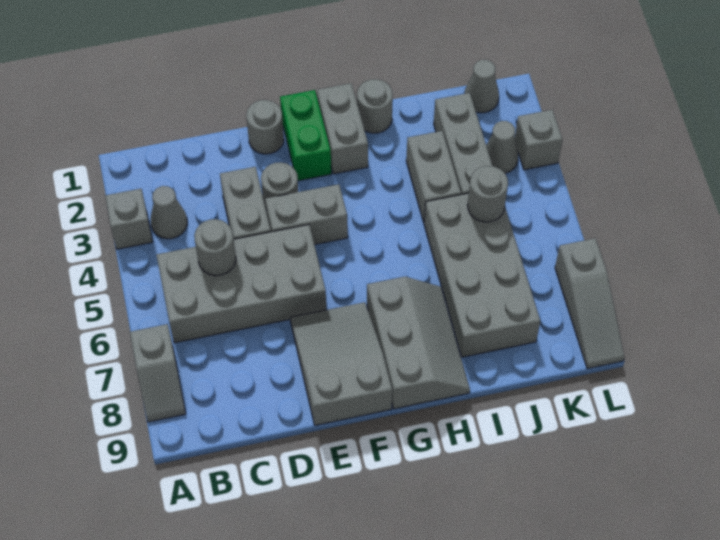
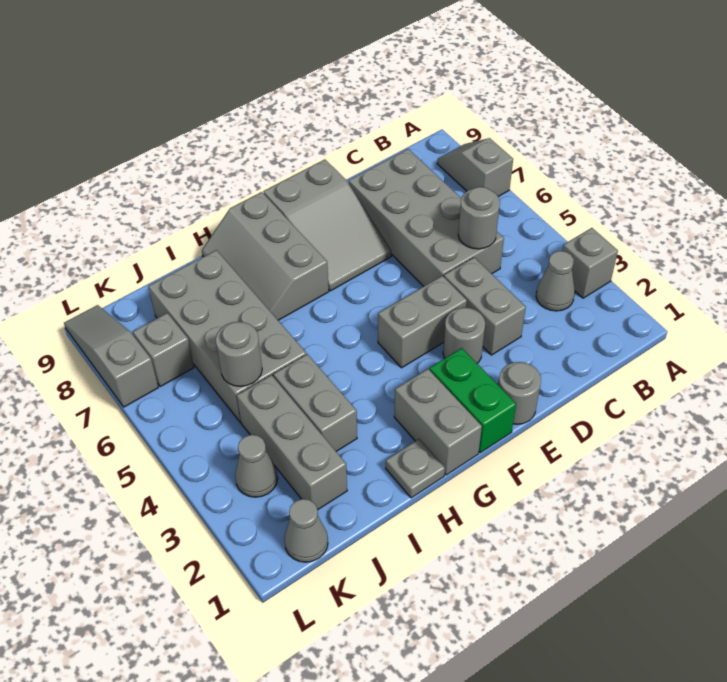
grey 2x4 brick [156,225,326,343] -> grey 2x4 brick turned to [349,149,504,286]
grey 1x1 round brick [357,79,393,133] -> grey 1x1 plate [386,439,445,498]
grey 1x1 brick [515,110,562,170] -> grey 1x1 brick moved to [133,313,194,387]

